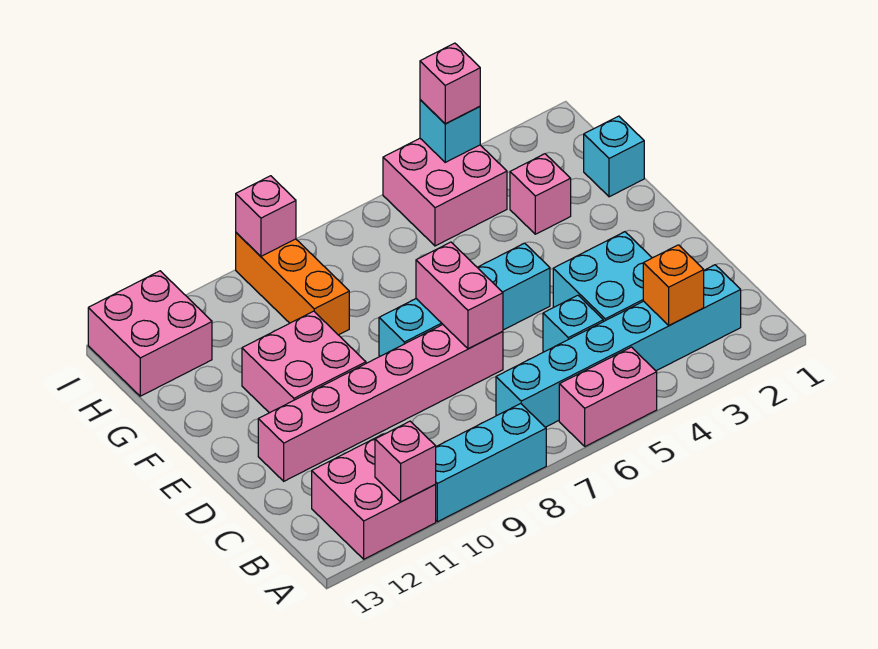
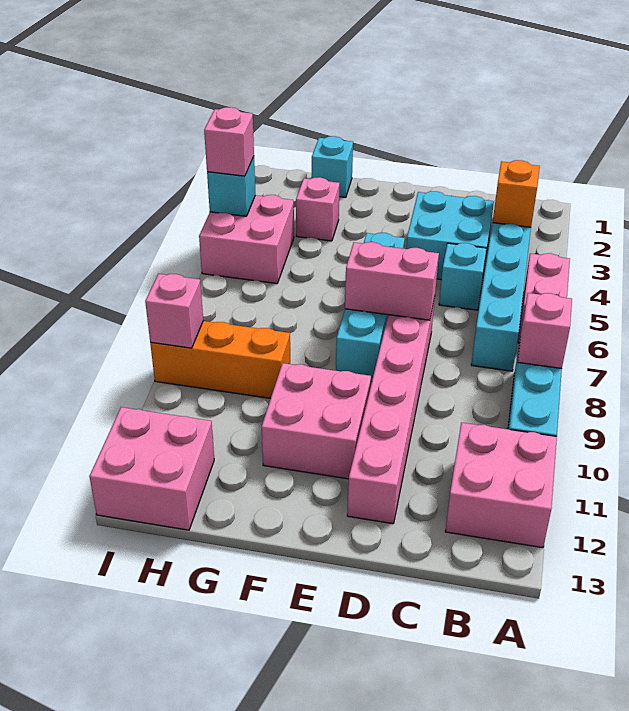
pink 1x1 brick [375,421,436,502] -> pink 1x1 brick moved to [518,293,572,369]

